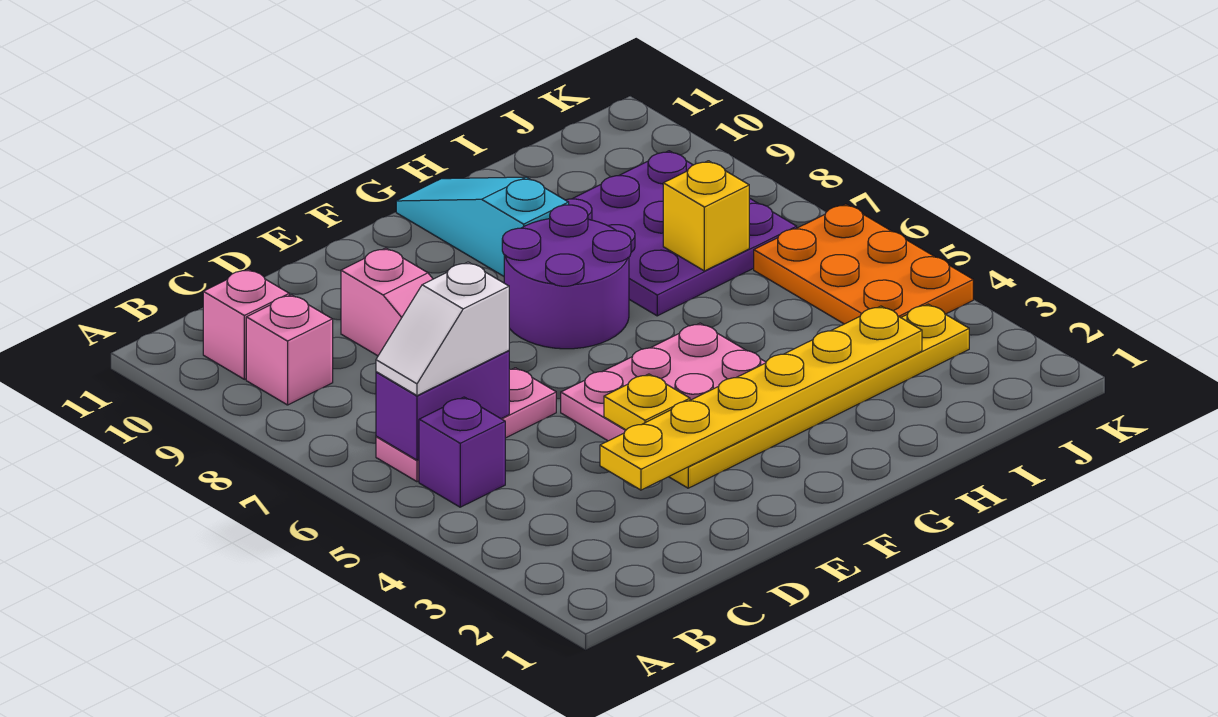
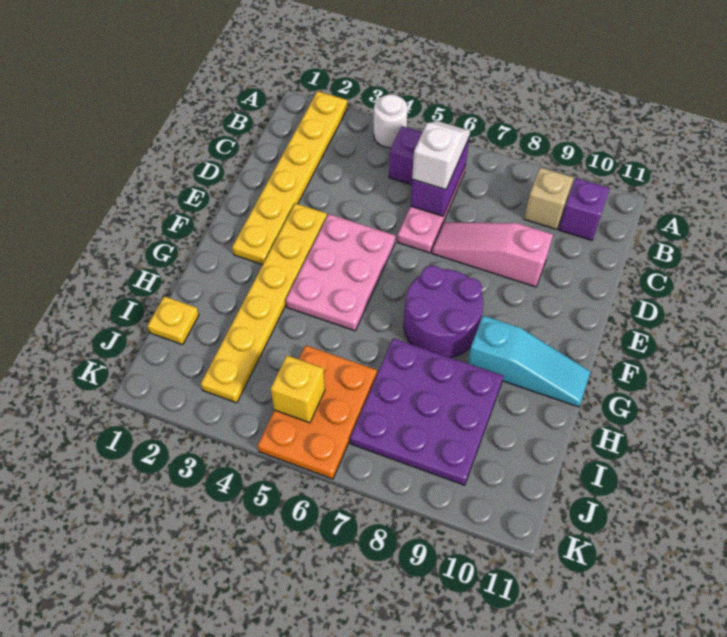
none -> white 1x1 round brick [374,94,408,148]
pink 1x1 brick [246,295,333,405] -> tan 1x1 brick [524,167,574,230]
pink 1x1 brick [203,269,289,379] -> purple 1x1 brick [559,178,610,240]
yellow 1x6 plate [600,306,922,490] -> yellow 1x6 plate moved to [232,91,347,265]
yellow 1x1 plate [604,374,690,430] -> yellow 1x1 plate moved to [147,296,199,345]
yellow 1x1 brick [663,161,749,271] -> yellow 1x1 brick moved to [271,356,325,423]
orange 2x3 plate [754,204,973,324] -> orange 2x3 plate turned to [258,345,377,479]

